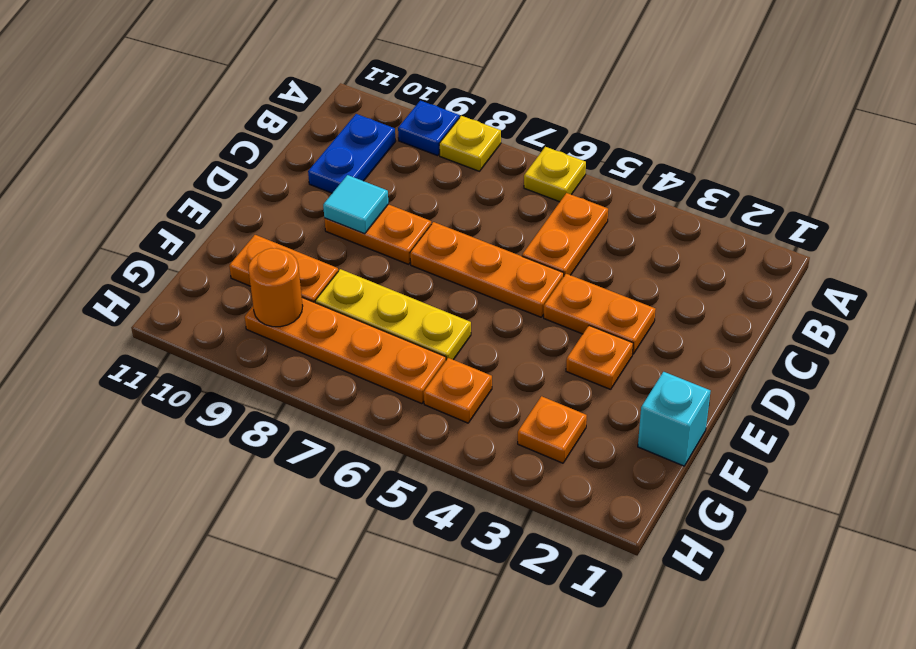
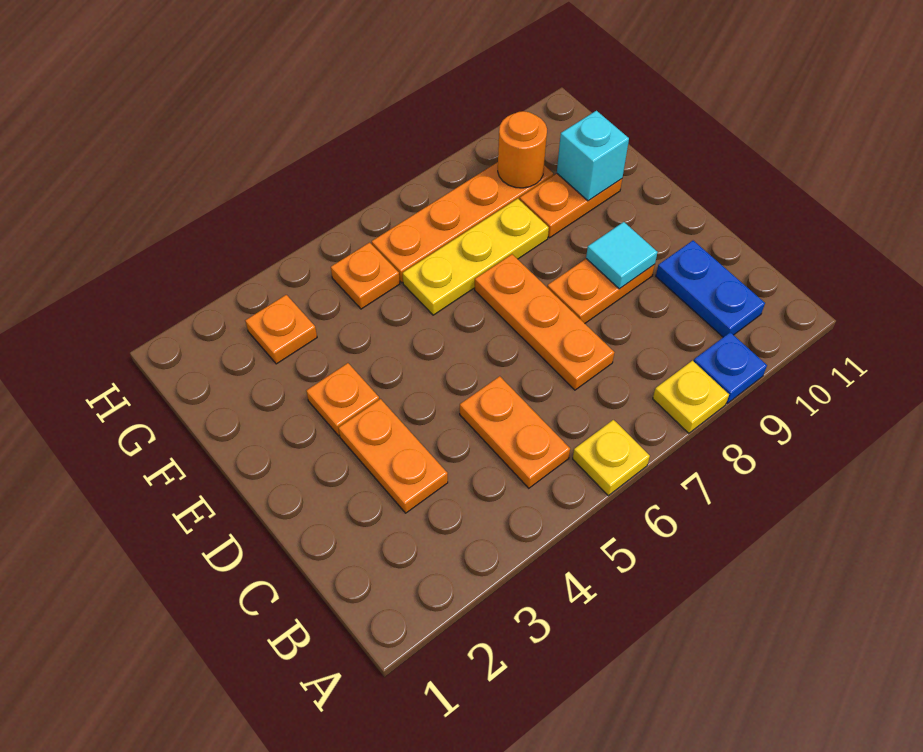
orange 1x2 plate [544,274,656,354] -> orange 1x2 plate turned to [339,399,448,513]
orange 1x3 plate [410,222,564,317] -> orange 1x3 plate turned to [475,254,614,390]
cyan 1x1 brick [638,372,711,466] -> cyan 1x1 brick moved to [557,111,629,201]

